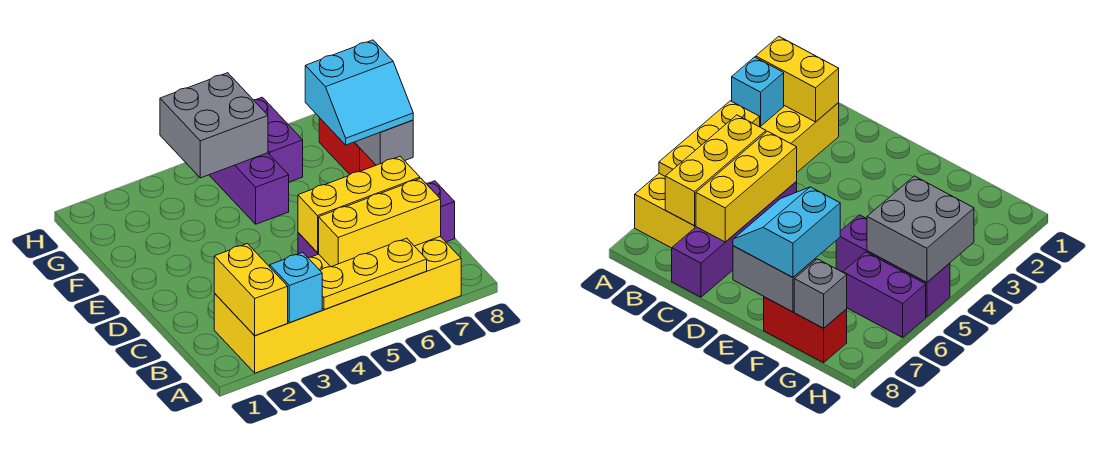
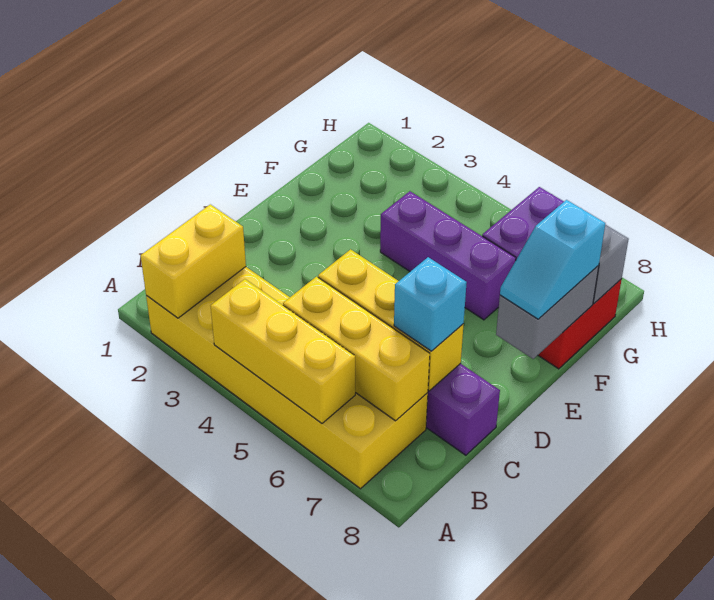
cyan 1x1 brick [270,252,322,323] -> cyan 1x1 brick moved to [394,257,467,351]
yellow 1x3 plate [320,238,427,310] -> yellow 1x3 brick [211,279,355,423]
cyan 2x2 slope [305,40,413,145] -> cyan 1x2 slope [500,200,605,319]
purple 1x3 brick [210,153,289,224] -> purple 1x3 brick turned to [380,191,516,320]
grey 2x2 brick [160,73,268,178] -> none

